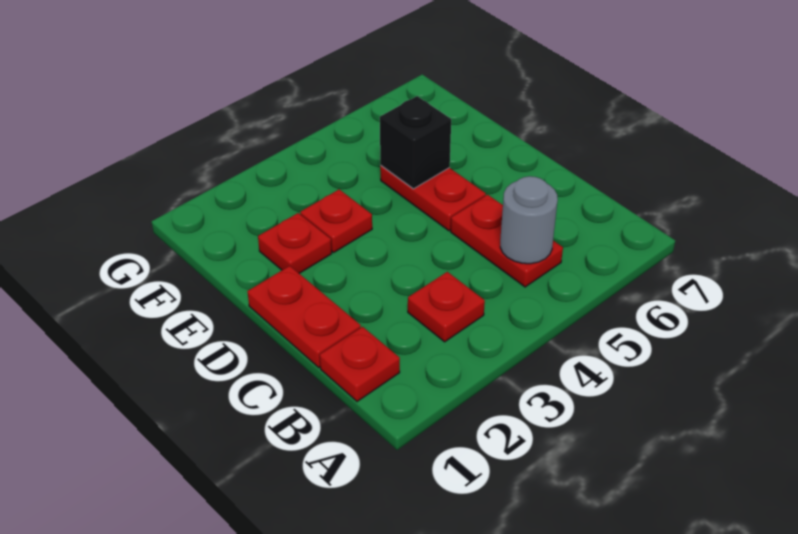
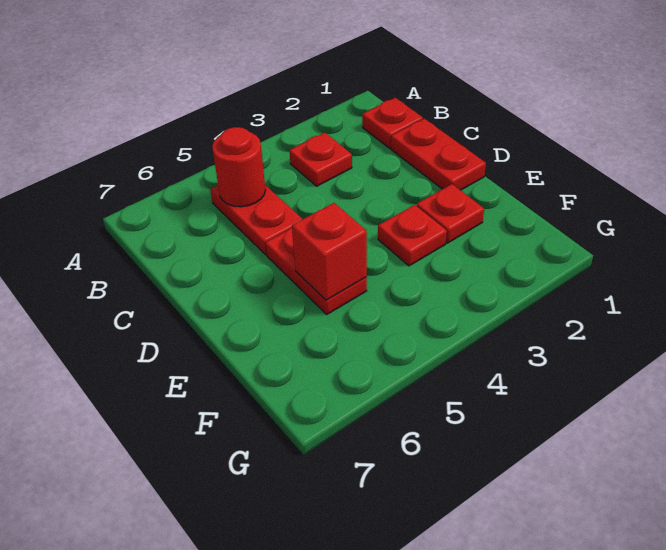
grey 1x1 round brick [500,176,558,264] -> red 1x1 round brick [212,127,265,207]
black 1x1 brick [380,96,451,189] -> red 1x1 brick [292,203,367,300]

